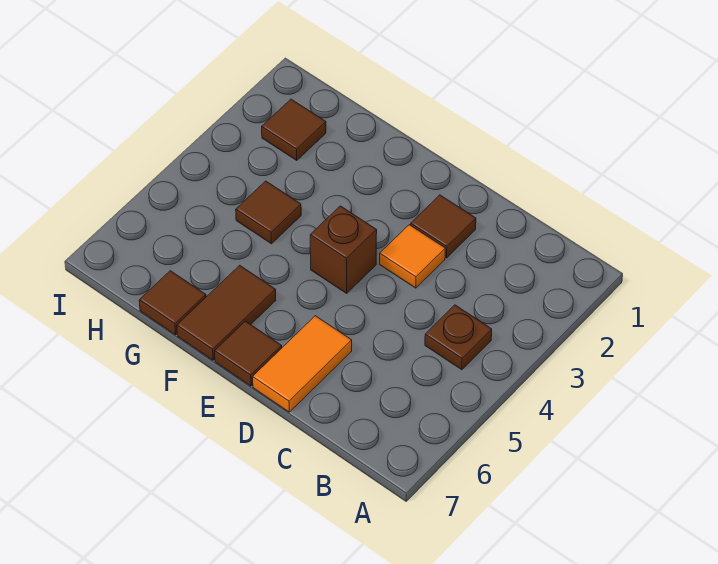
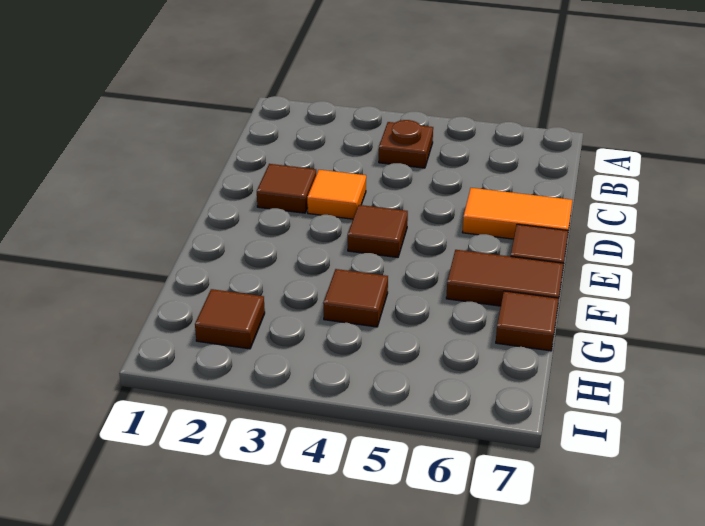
brown 1x1 brick [310,206,377,293] -> brown 1x1 tile [348,205,408,257]

